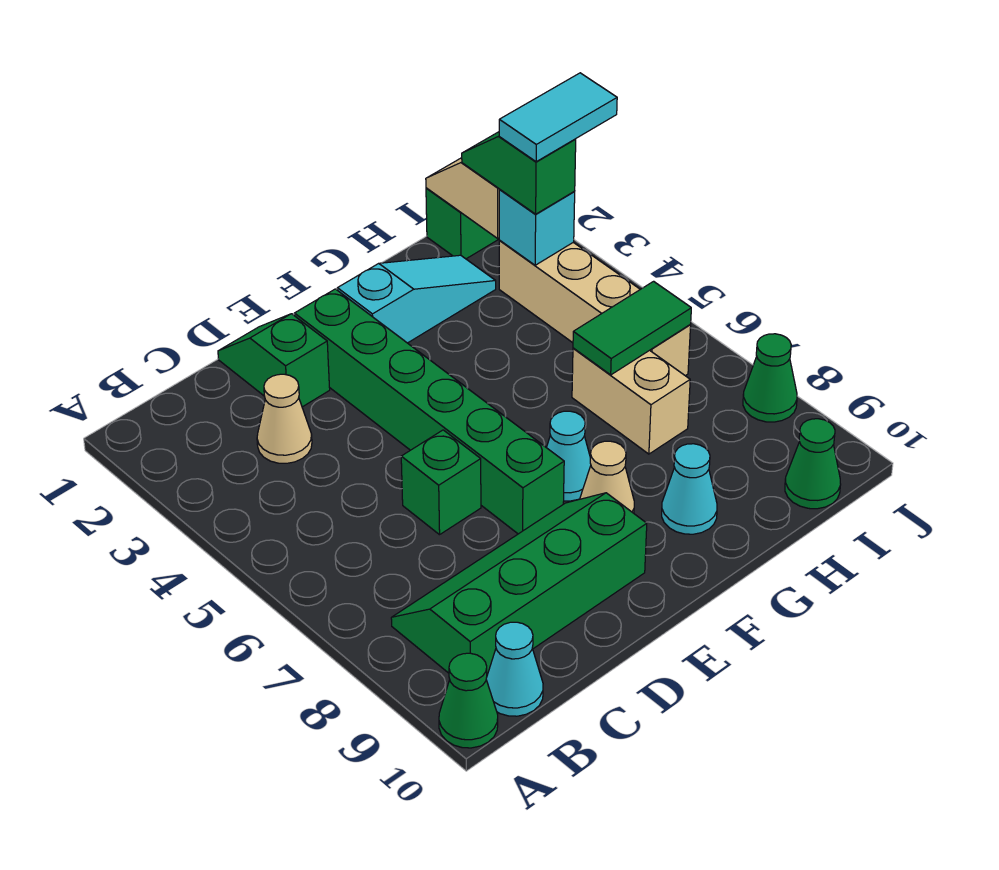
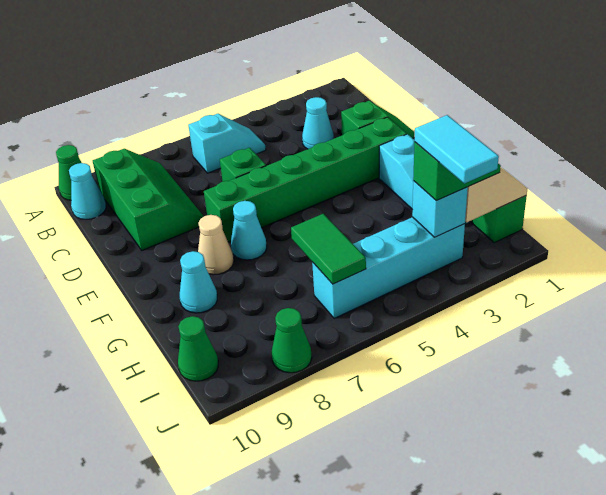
none -> cyan 1x2 slope [188,114,266,173]
green 2x4 slope [391,493,647,675] -> green 2x3 slope [93,149,204,250]
tan 1x1 cone [257,374,312,463] -> cyan 1x1 cone [302,97,334,149]
tan 1x2 brick [572,348,690,454] -> none
tan 1x4 brick [499,241,691,376] -> cyan 1x4 brick [312,217,465,318]

